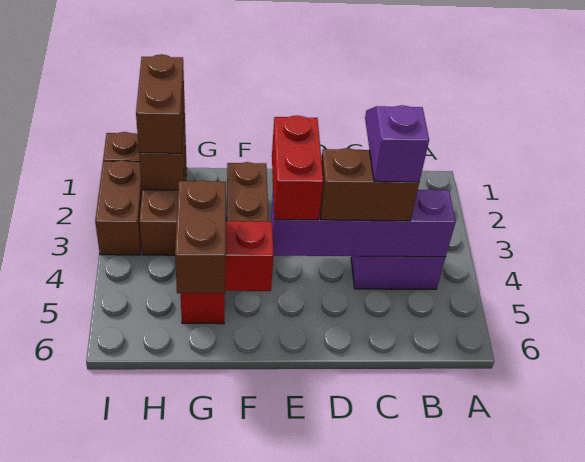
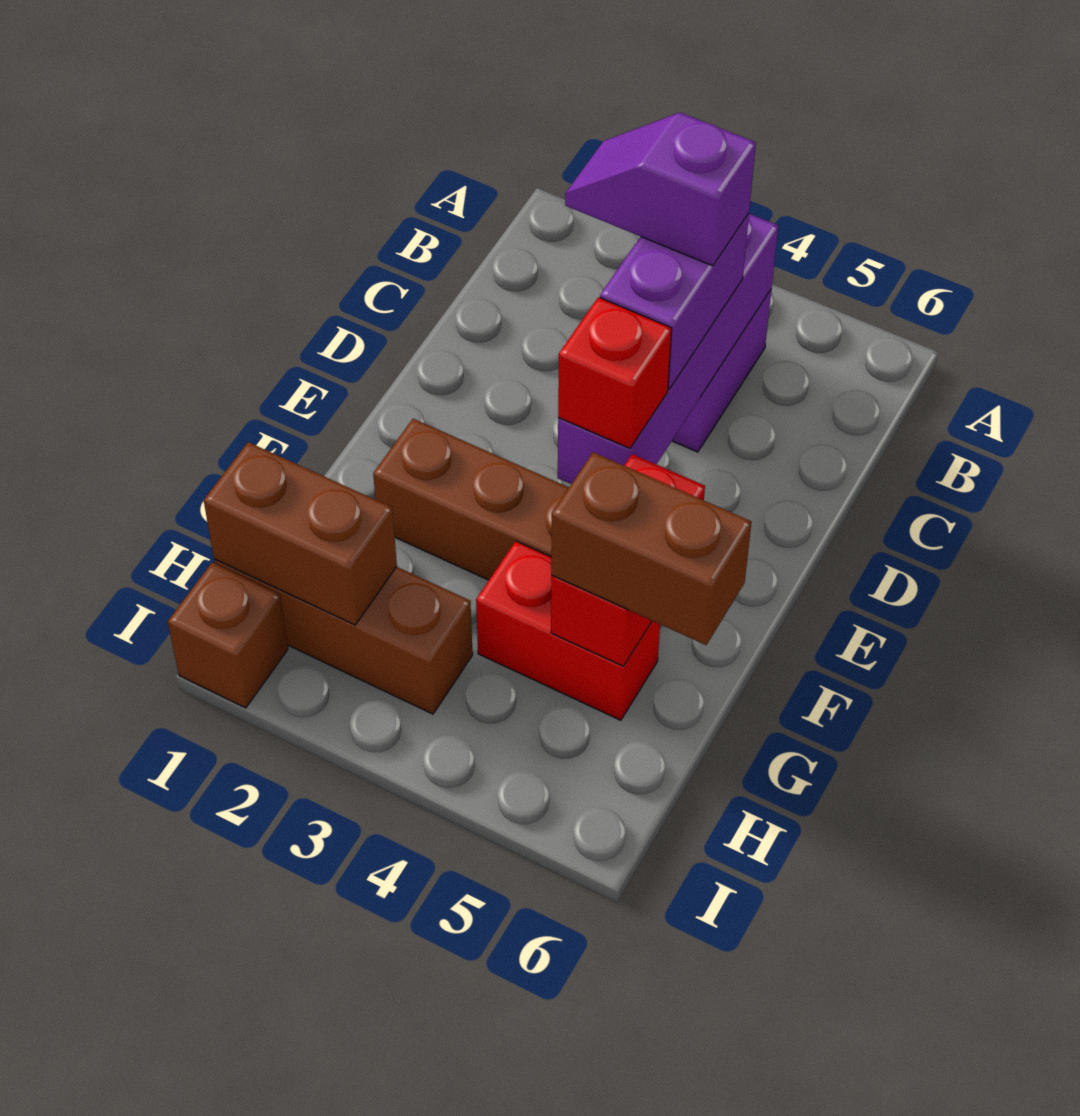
brown 1x2 brick [320,148,419,221] -> purple 1x2 brick [600,213,749,389]
red 1x2 brick [272,115,323,220] -> red 1x1 brick [558,297,672,448]
brown 1x2 brick [136,54,184,153] -> none
brown 1x2 brick [95,160,142,255] -> none

